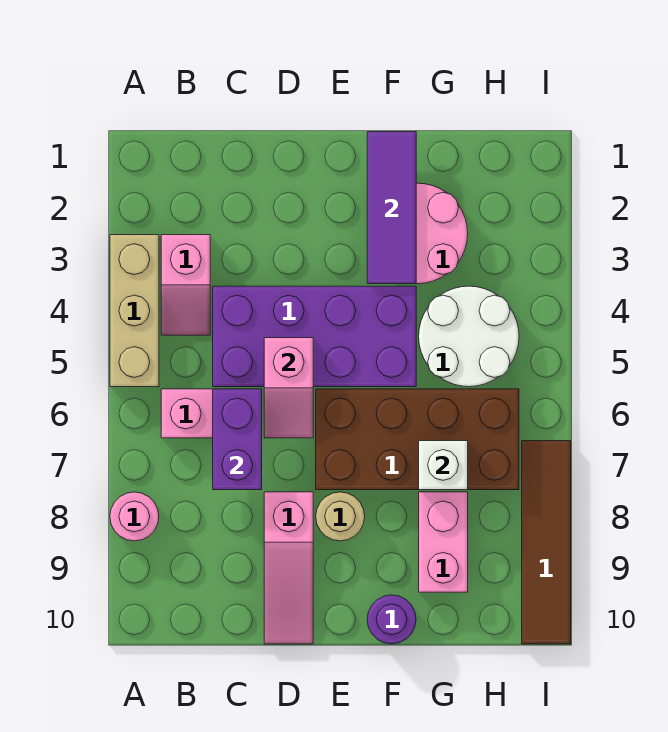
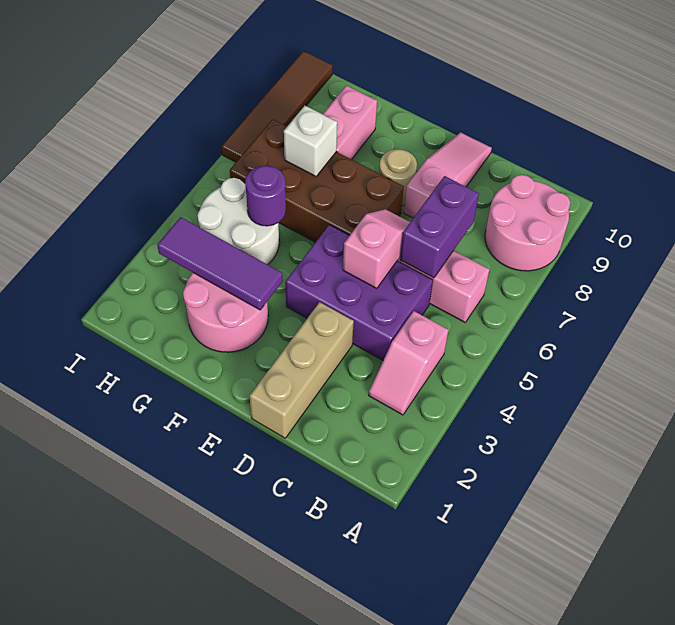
tan 1x3 brick [110,235,159,387] -> tan 1x3 brick moved to [250,302,354,438]
pink 1x1 round brick [110,492,159,541] -> pink 2x2 round brick [485,175,570,271]
pink 1x2 slope [161,235,210,335] -> pink 1x2 slope turned to [369,311,448,415]
purple 2x4 brick [213,286,416,387] -> purple 2x3 brick [285,225,433,360]
purple 1x3 tile [367,132,416,284] -> purple 1x3 tile turned to [157,217,283,310]
purple 1x1 round brick [367,595,416,644] -> purple 1x1 round brick moved to [245,165,286,226]

